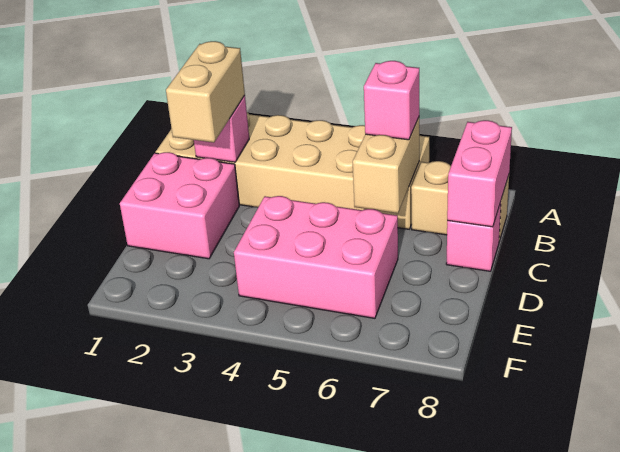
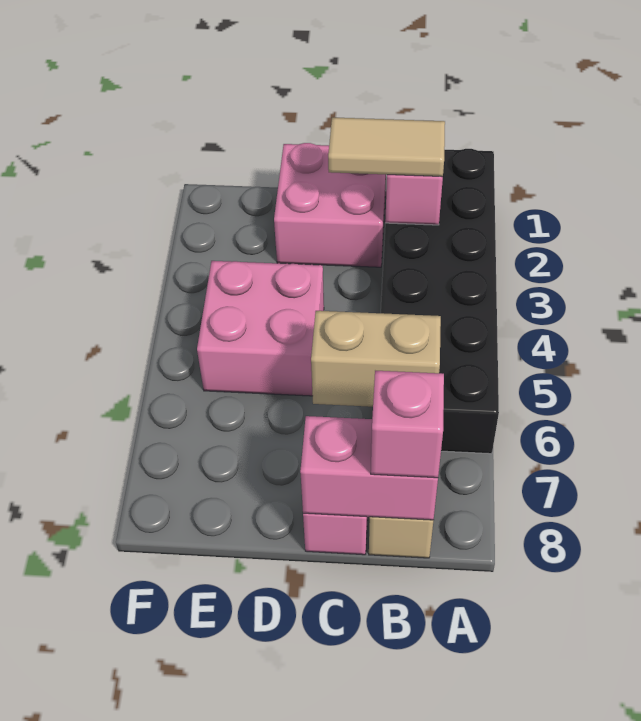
tan 2x6 brick [156,113,429,229] -> black 2x6 brick [381,149,499,454]
tan 1x2 brick [166,41,245,143] -> tan 1x2 tile [328,117,445,177]
pink 1x1 brick [364,61,419,140] -> pink 1x1 brick moved to [371,371,444,478]
pink 2x3 brick [234,196,398,318] -> pink 2x2 brick [197,261,324,396]

